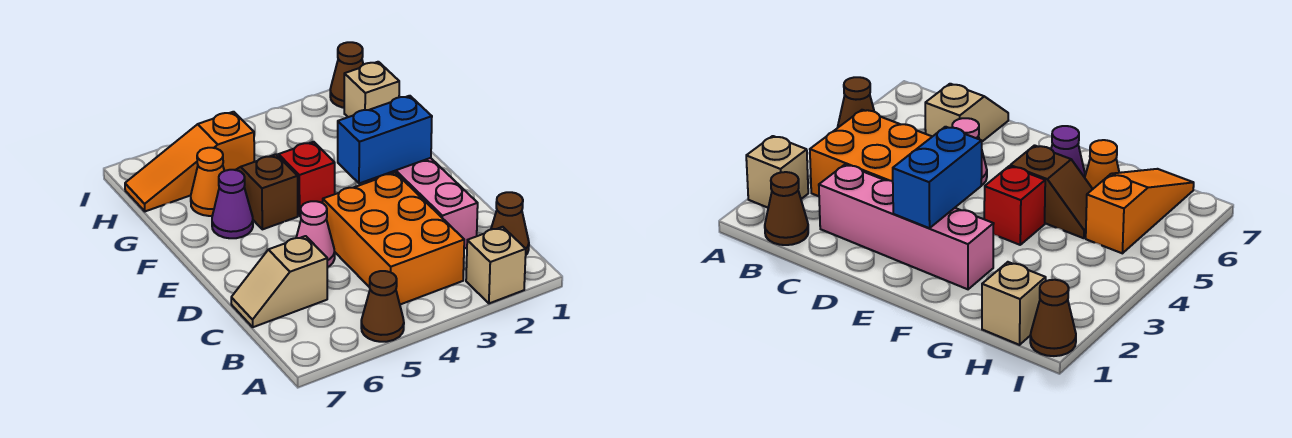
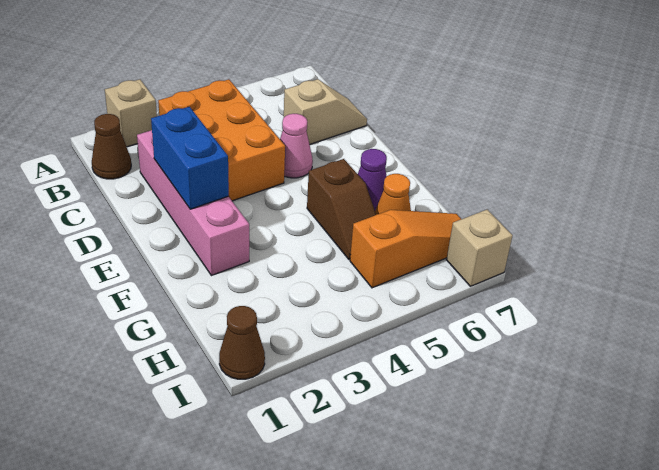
brown 1x1 cone [361,271,404,342] -> none
blue 1x2 brick [338,96,432,184] -> blue 1x2 brick turned to [151,107,229,209]
red 1x1 brick [278,142,335,216] -> none
tan 1x1 brick [344,62,399,117] -> tan 1x1 brick moved to [446,209,513,286]

